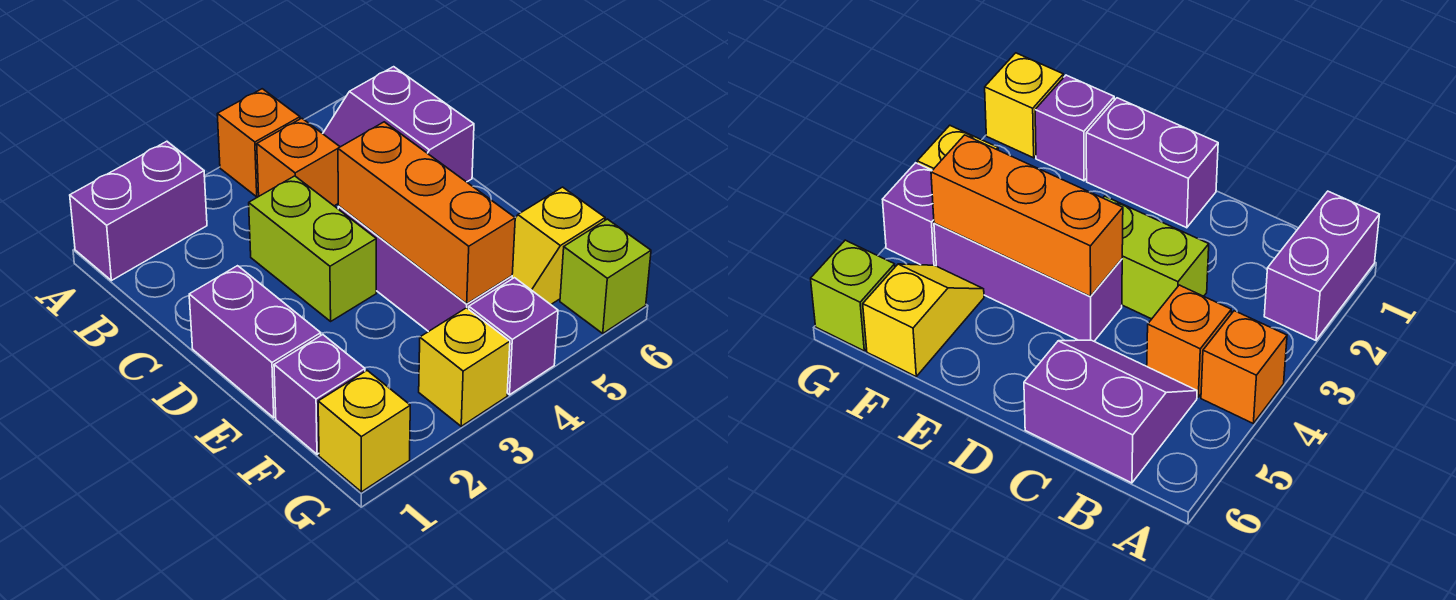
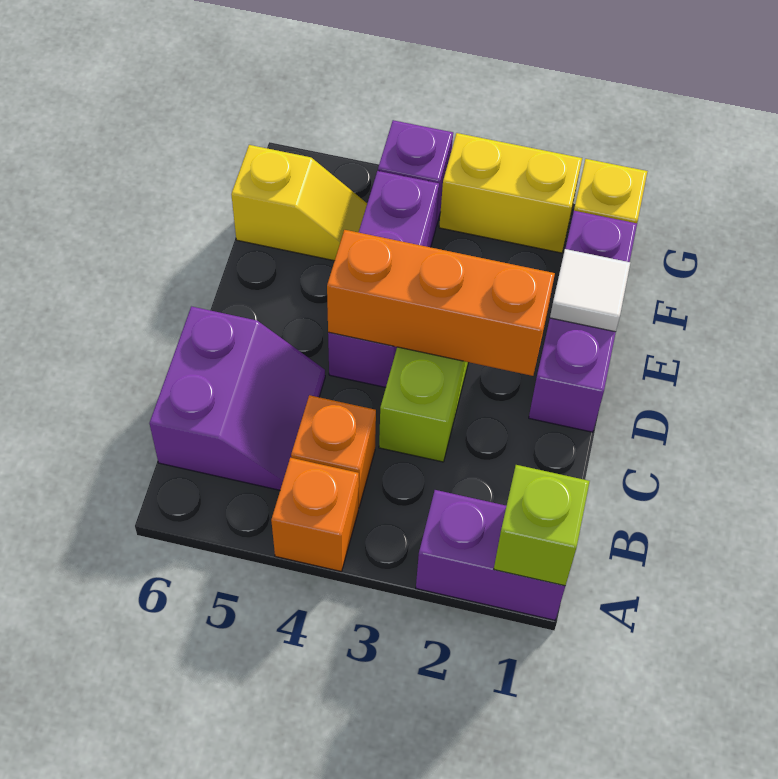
orange 1x3 brick [338,122,515,304] -> orange 1x3 brick turned to [327,230,555,376]
none -> white 1x1 tile [550,249,630,332]
yellow 1x1 brick [419,308,510,426] -> yellow 1x2 brick [439,133,582,253]
lime 1x1 brick [560,219,651,333] -> lime 1x1 brick moved to [494,465,590,586]

